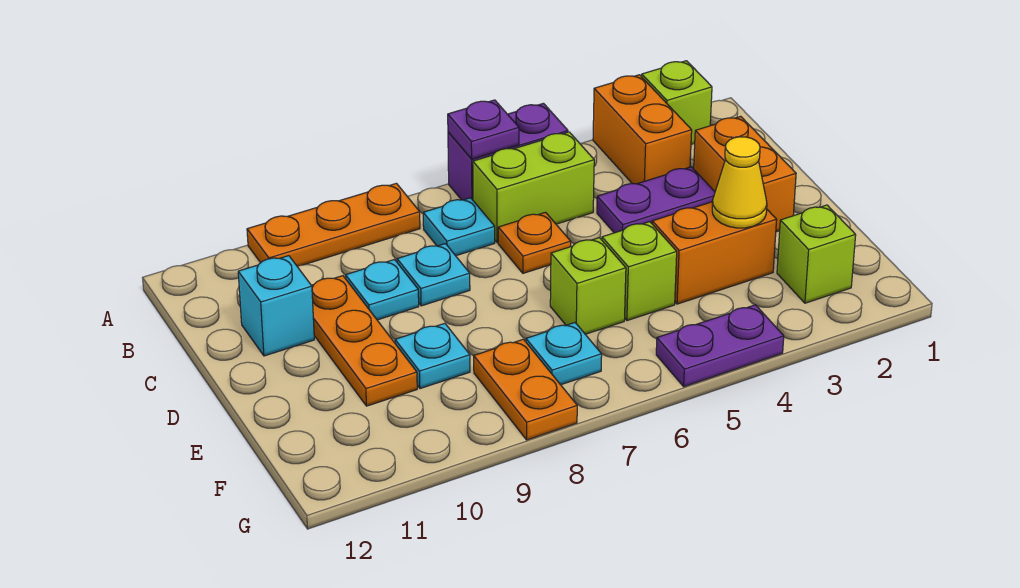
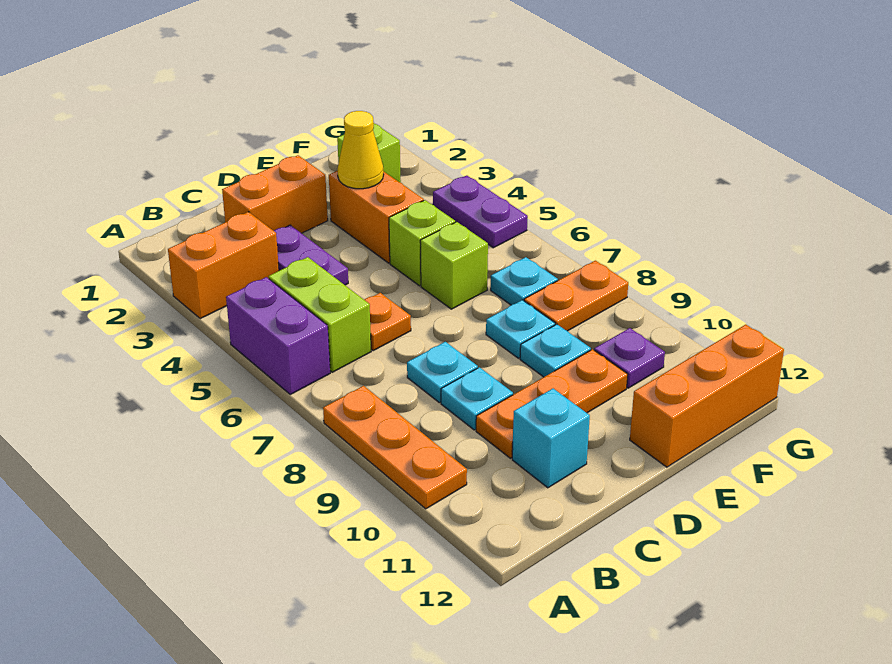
lime 1x1 brick [642,61,712,145] -> none
purple 1x1 plate [448,100,519,159] -> purple 1x1 plate moved to [594,328,665,388]
cyan 1x1 plate [423,198,495,256] -> cyan 1x1 plate moved to [486,300,555,358]
none -> orange 1x3 brick [630,325,784,467]

